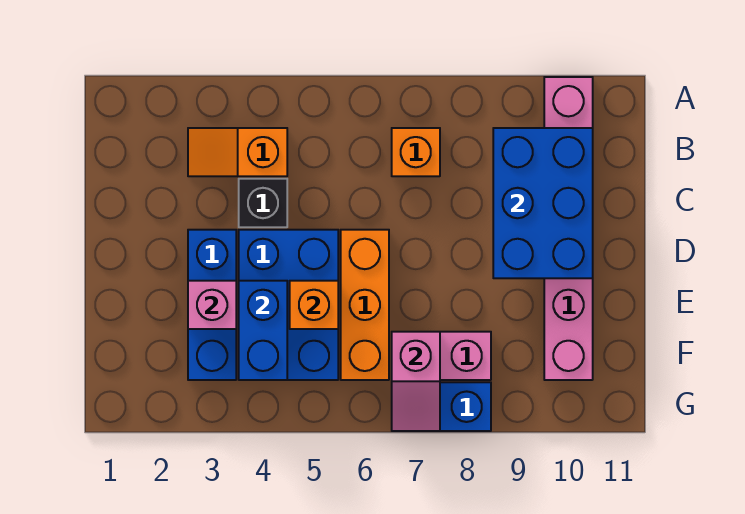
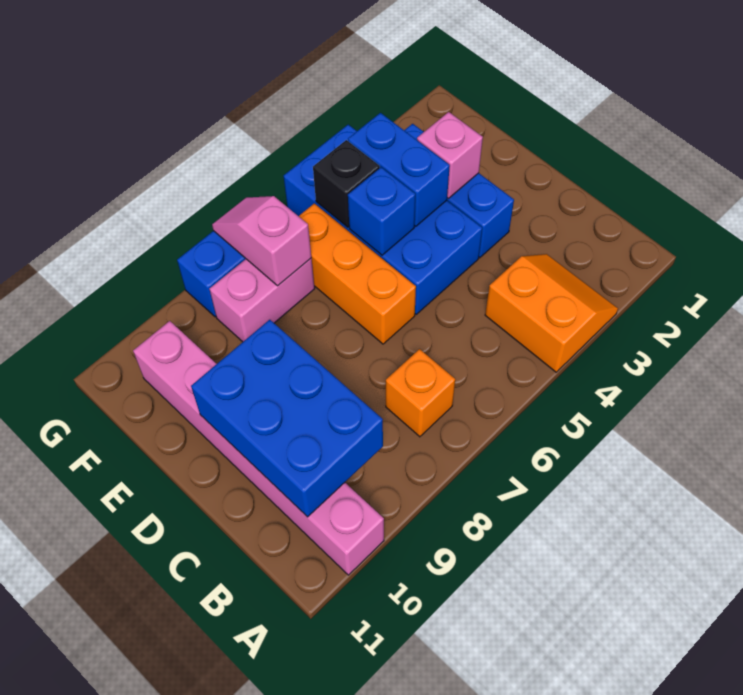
orange 1x2 slope [188,128,287,176] -> orange 2x2 slope [485,254,618,372]
black 1x1 brick [239,179,287,227] -> black 1x1 brick moved to [313,140,380,227]
blue 2x3 brick [239,230,338,380] -> blue 2x4 brick [284,125,482,314]
orange 1x1 brick [290,281,338,329] -> blue 1x1 brick [348,167,415,255]

